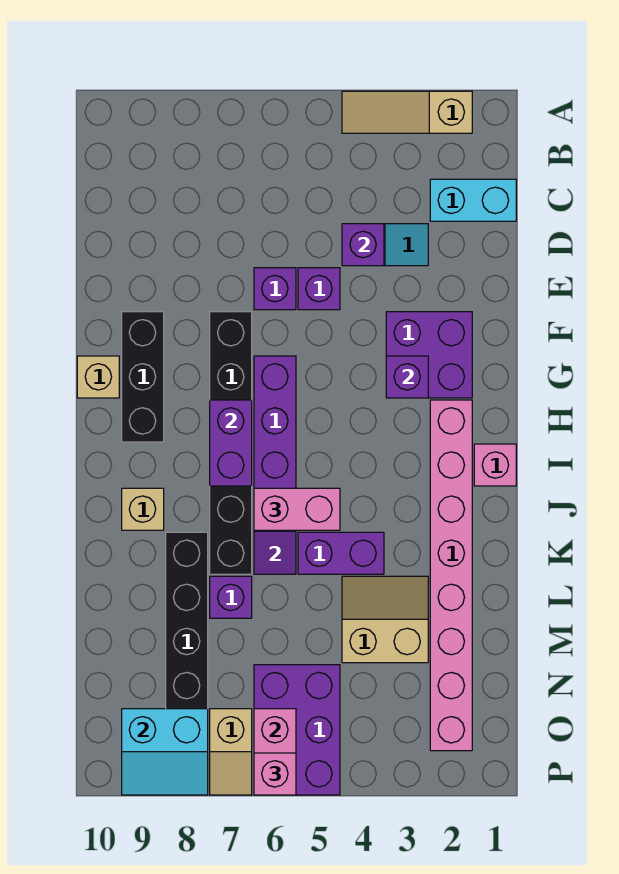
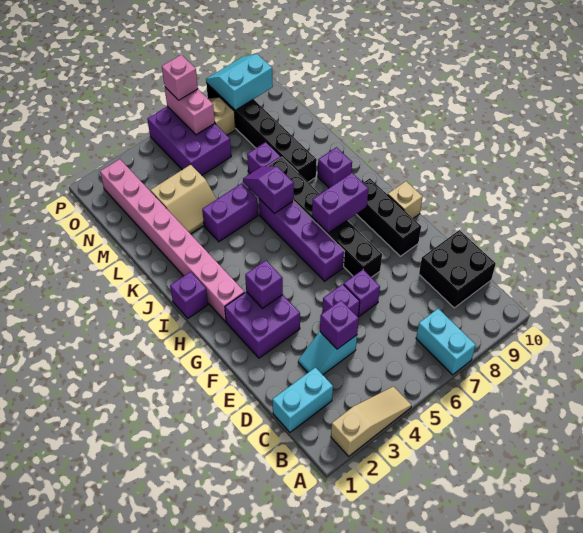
none -> cyan 1x2 brick [416,309,476,375]
none -> black 2x2 brick [419,230,496,308]
purple 1x2 brick [210,400,252,486] -> purple 1x2 brick turned to [312,173,369,233]
pink 1x1 brick [474,444,516,486] -> purple 1x1 brick [170,272,208,318]
pink 1x2 brick [254,488,340,530] -> none
tan 1x1 brick [122,488,164,530] -> purple 1x1 brick [318,147,352,188]

